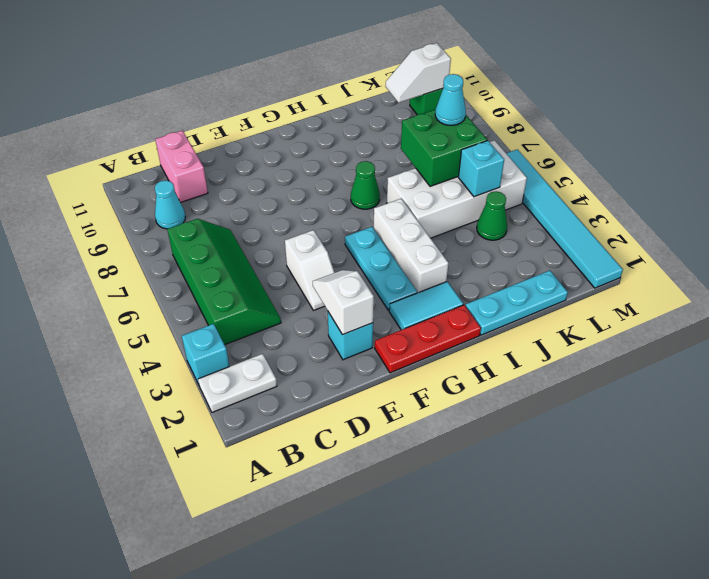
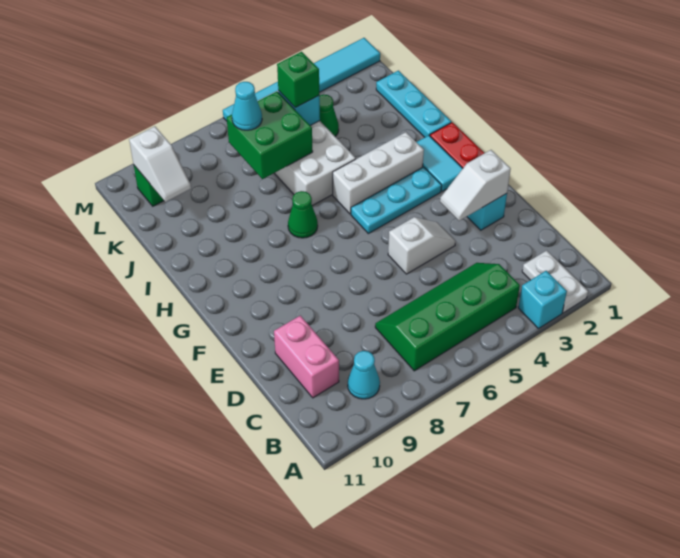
pink 1x2 brick [155,130,208,202] -> pink 1x2 brick turned to [274,316,339,398]
none -> green 1x1 brick [277,52,319,108]

